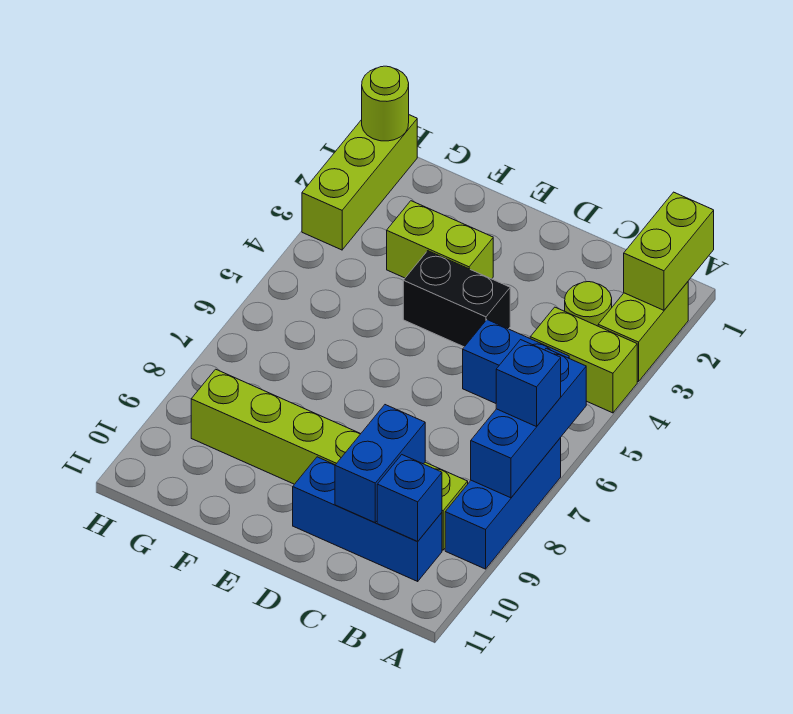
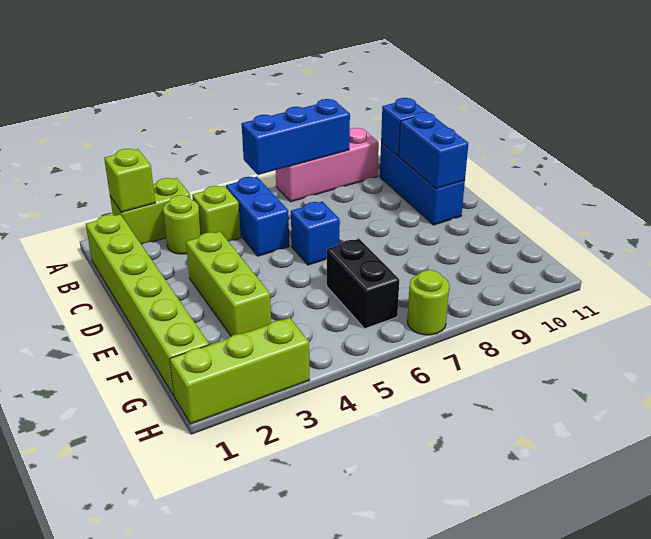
lime 1x2 brick [624,192,714,310] -> lime 1x1 brick [104,149,155,212]
lime 1x2 brick [530,307,637,413] -> lime 1x1 brick [192,186,241,241]
blue 1x3 brick [445,438,561,569] -> pink 1x3 brick [276,128,379,202]
blue 1x1 brick [496,340,561,427] -> blue 1x1 brick moved to [291,202,339,265]
lime 1x6 brick [191,369,468,550] -> lime 1x6 brick moved to [86,214,209,396]
blue 1x2 brick [335,405,425,523] -> blue 1x2 brick turned to [399,112,468,189]
black 1x2 brick [403,251,510,347] -> black 1x2 brick moved to [327,239,399,329]
lime 1x2 brick [387,201,493,279] -> lime 1x3 brick [186,232,271,336]
lime 1x1 round brick [362,66,409,141] -> lime 1x1 round brick moved to [407,270,449,335]

